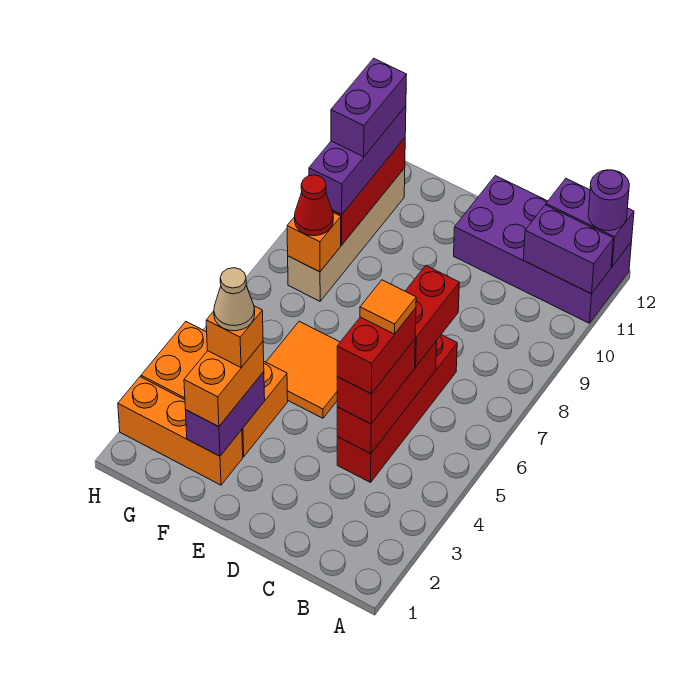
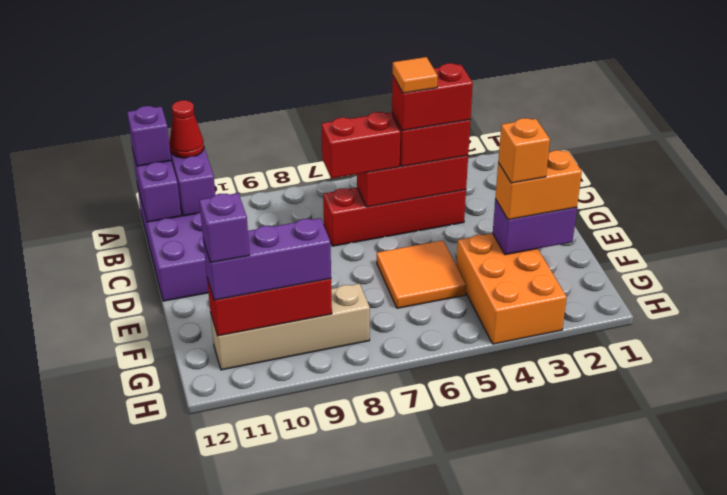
purple 1x1 round brick [588,170,629,231] -> purple 1x1 brick [127,106,171,166]
orange 1x3 brick [118,377,243,485] -> none
tan 1x1 cone [214,268,255,331] -> none
orange 1x1 brick [287,213,341,272] -> none
red 1x1 cone [295,175,333,236] -> red 1x1 cone moved to [169,100,204,158]
purple 1x2 brick [331,58,407,157] -> purple 1x1 brick [199,193,250,263]

